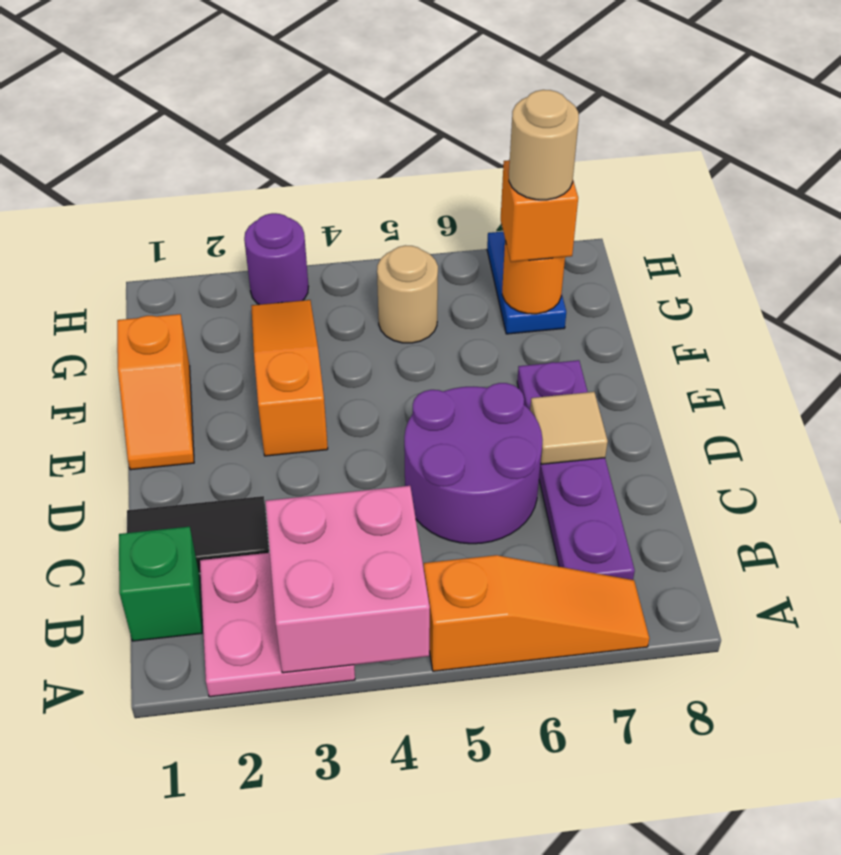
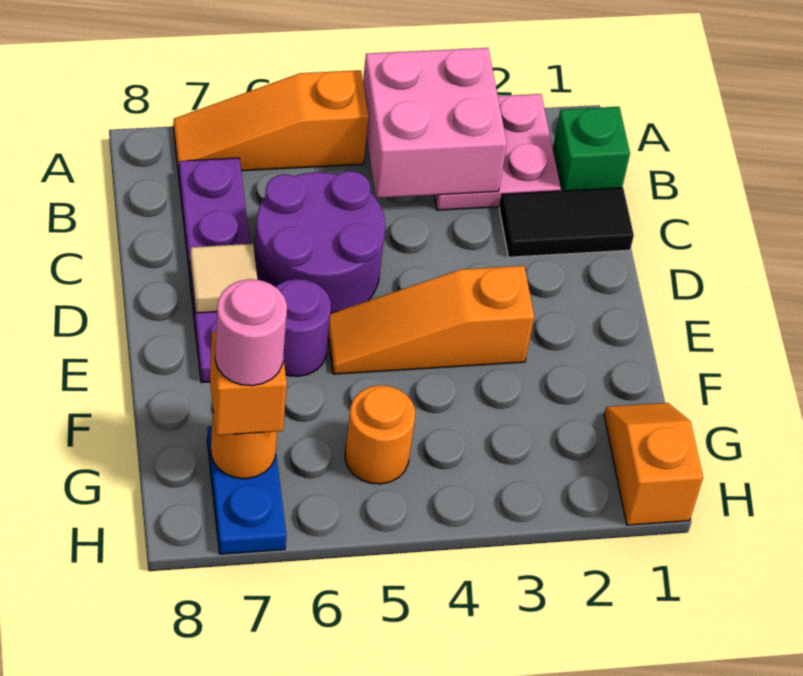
orange 1x2 slope [117,314,194,470] -> orange 1x2 slope moved to [604,403,703,525]
orange 1x3 slope [251,300,328,456] -> orange 1x3 slope turned to [328,266,534,374]
tan 1x1 round brick [377,245,438,343] -> orange 1x1 round brick [345,385,415,484]
tan 1x1 round brick [509,90,579,200] -> pink 1x1 round brick [215,279,287,386]
purple 1x1 round brick [244,213,308,305] -> purple 1x1 round brick moved to [276,279,331,376]

